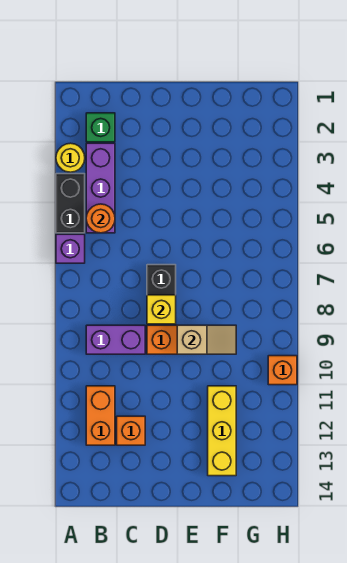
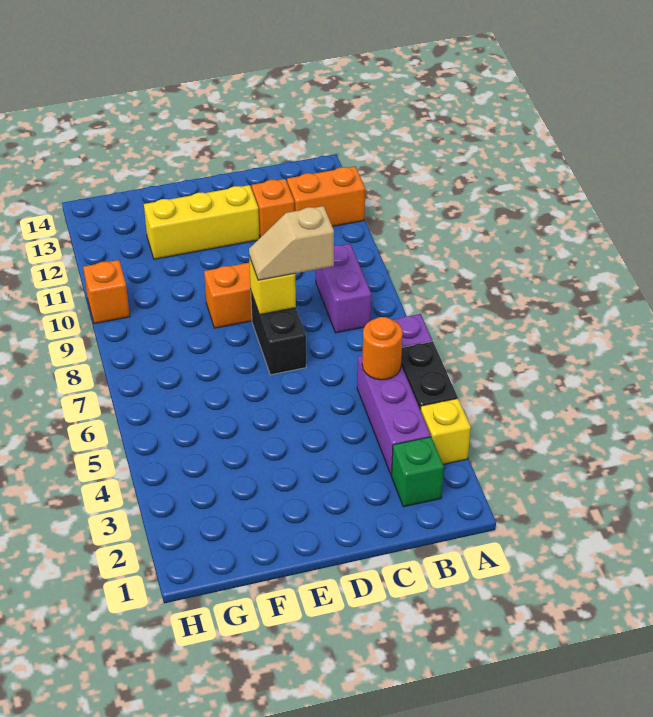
yellow 1x1 round brick [56,143,85,172] -> yellow 1x1 brick [420,398,471,464]
purple 1x2 brick [86,325,145,354] -> purple 1x2 brick turned to [316,244,371,333]
orange 1x2 brick [86,386,115,445] -> orange 1x2 brick turned to [287,166,365,226]
tan 1x2 slope [177,325,236,354] -> tan 1x2 slope moved to [249,206,334,280]
yellow 1x3 brick [208,386,236,476] -> yellow 1x3 brick turned to [144,185,259,259]

